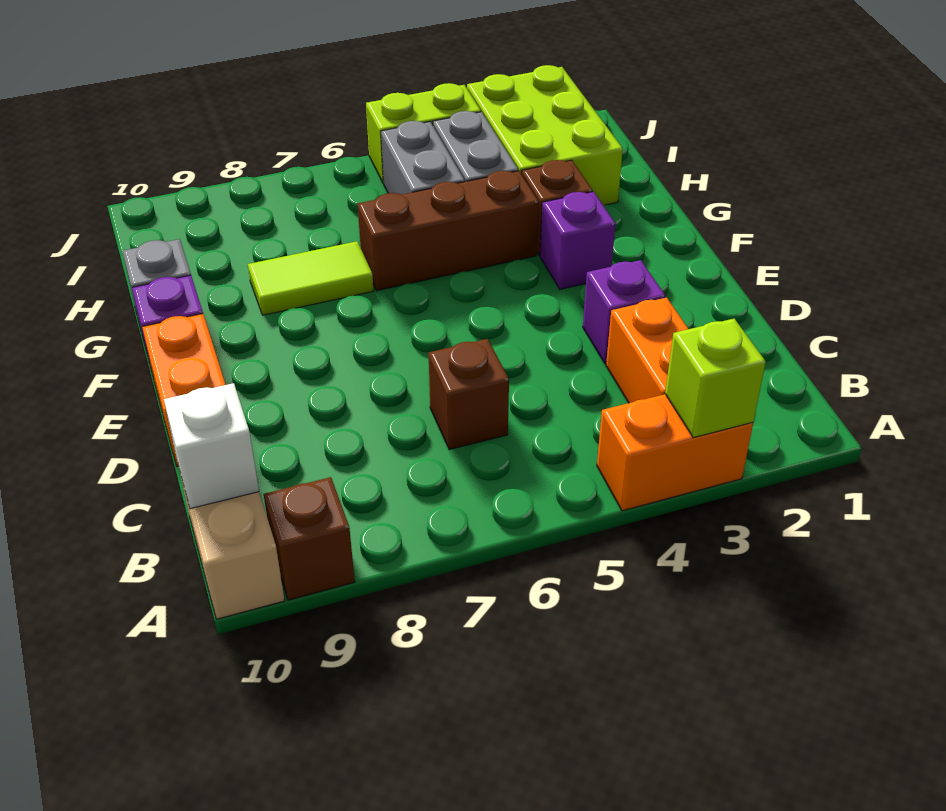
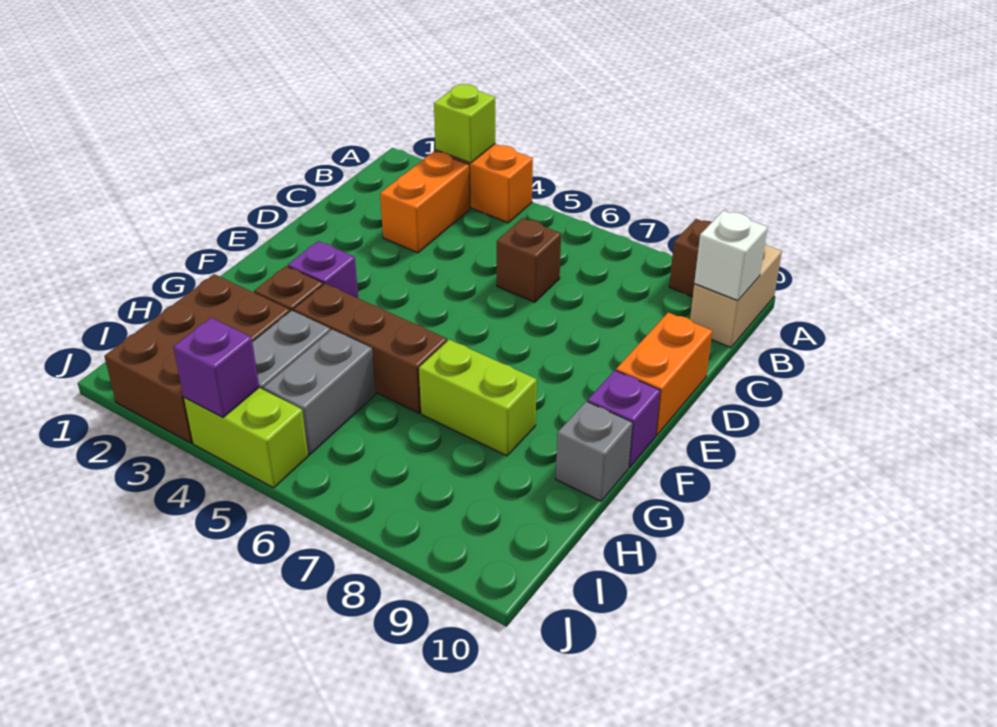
purple 1x1 brick [583,260,665,364] -> purple 1x1 brick moved to [173,318,259,418]
lime 1x2 tile [248,241,374,315] -> lime 1x2 brick [419,340,537,456]
lime 2x3 brick [467,65,623,205] -> brown 2x3 brick [104,274,290,443]

